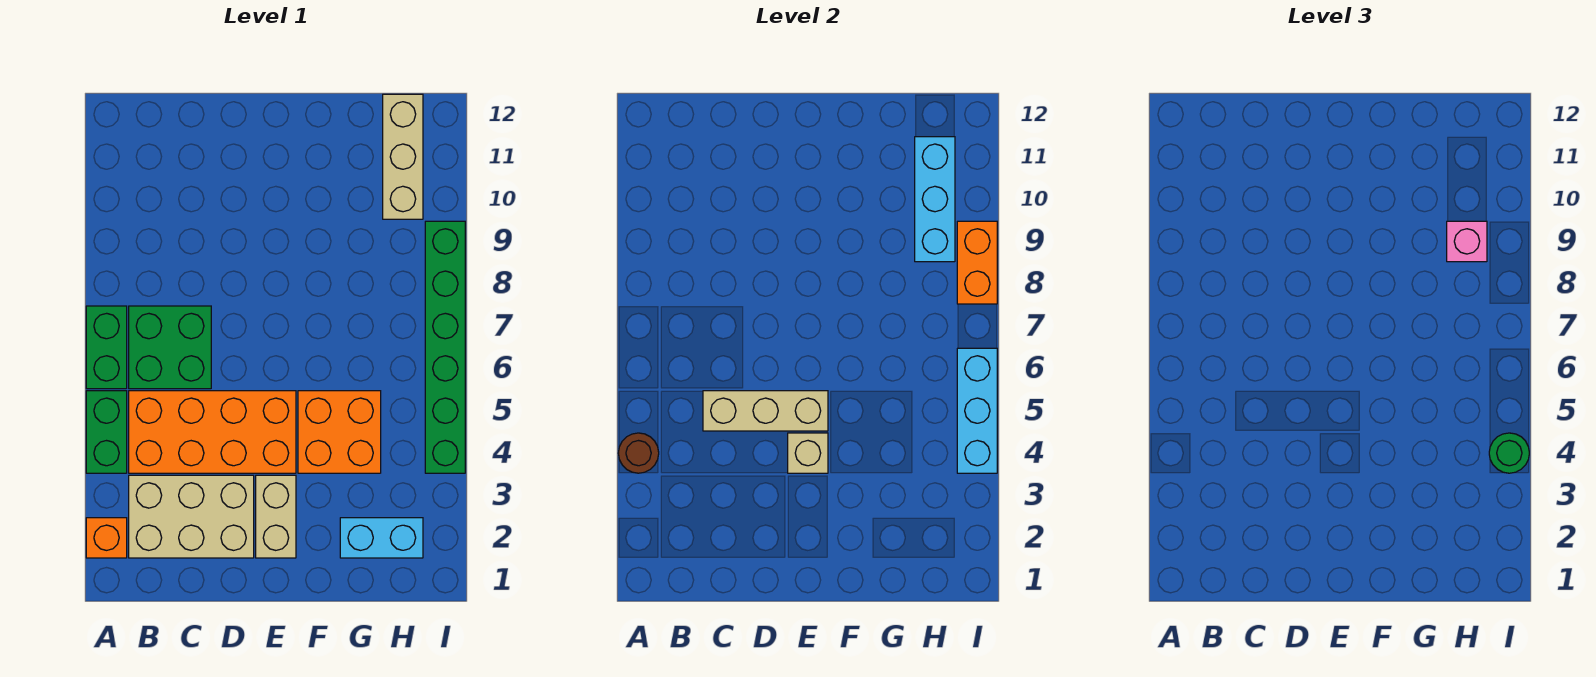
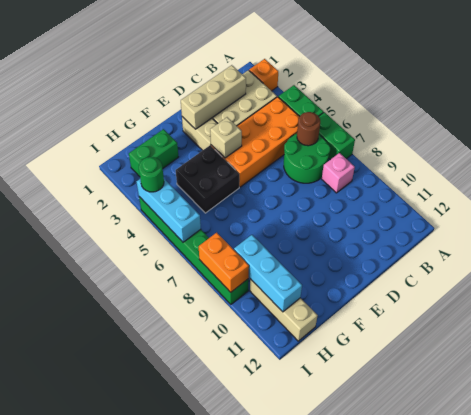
brown 1x1 round brick [618,433,659,473] -> brown 1x1 round brick moved to [297,112,320,146]
green 2x2 brick [129,306,211,389] -> green 2x2 round brick [284,134,330,183]
tan 1x3 brick [703,391,828,431] -> tan 1x3 brick moved to [181,65,246,129]
orange 2x2 brick [298,391,381,473] -> black 2x2 brick [176,146,239,213]
cyan 1x2 brick [340,518,423,558] -> green 1x2 brick [129,129,178,177]
pink 1x1 brick [1447,221,1487,262] -> pink 1x1 brick moved to [322,153,355,193]

